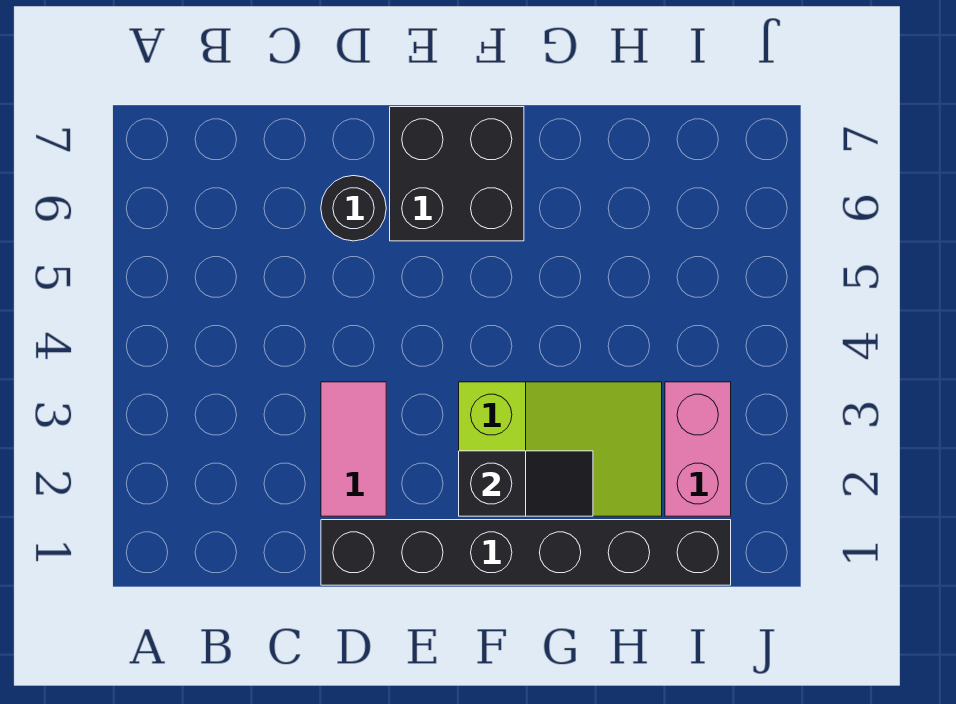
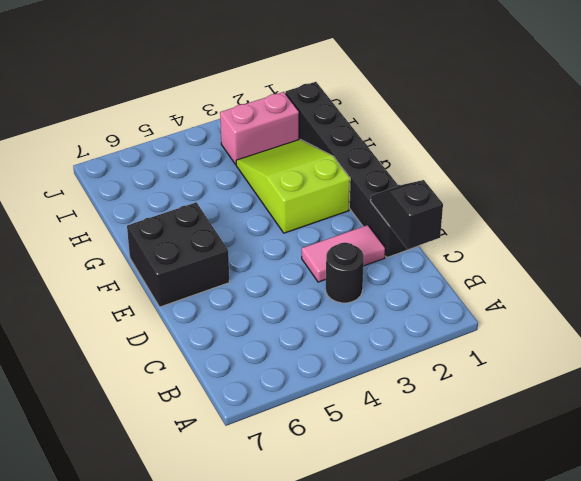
black 1x1 round brick [321,176,386,241] -> black 1x1 round brick moved to [326,243,364,303]
black 1x2 slope [459,451,593,516] -> black 1x2 slope moved to [371,180,443,249]

